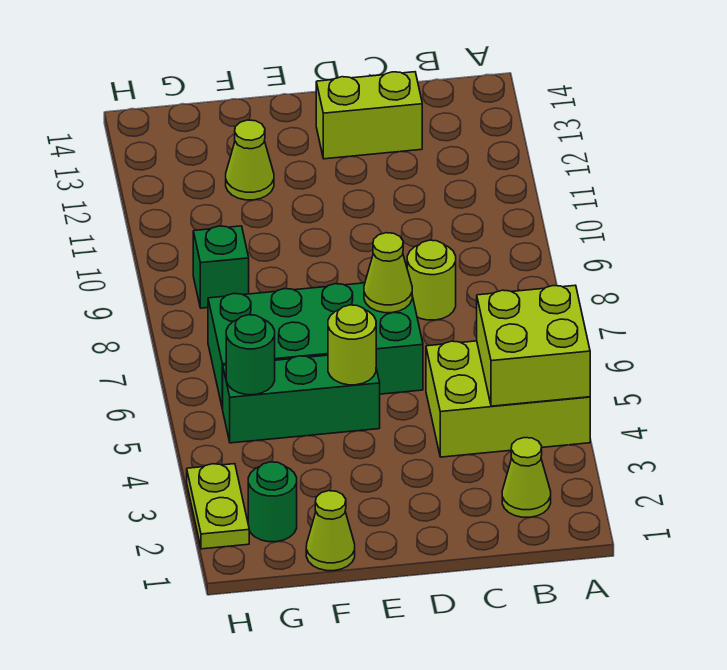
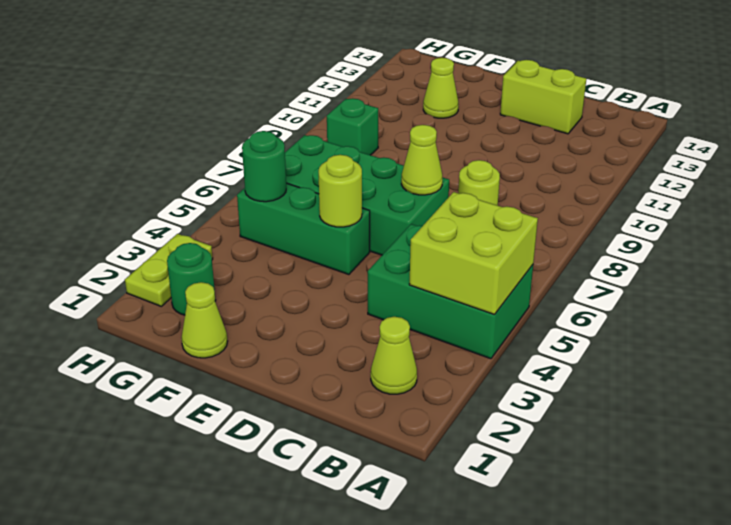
lime 2x3 brick [426,341,590,457] -> green 2x3 brick [368,224,533,359]

